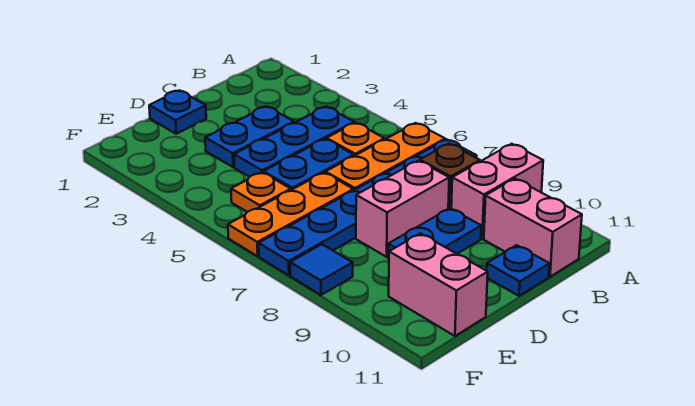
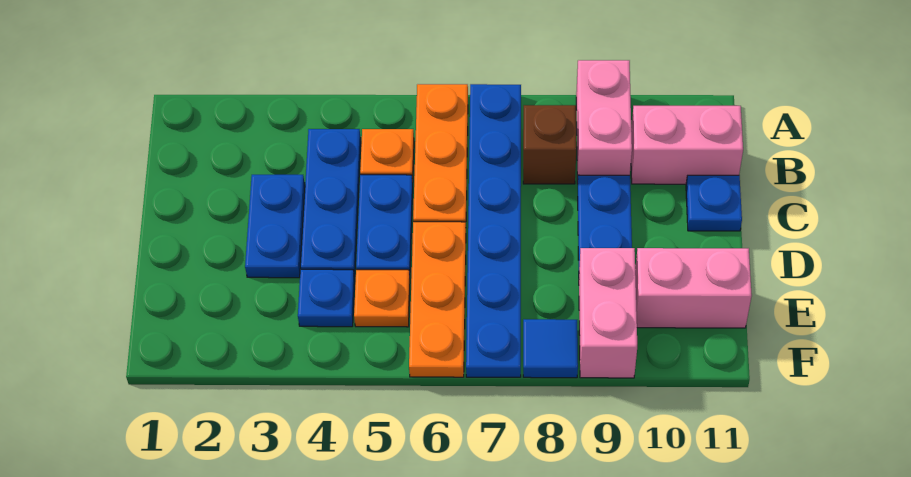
pink 1x2 brick [356,161,449,257] -> pink 1x2 brick moved to [579,248,637,378]
blue 1x1 plate [149,90,206,134] -> blue 1x1 plate moved to [298,269,355,327]

